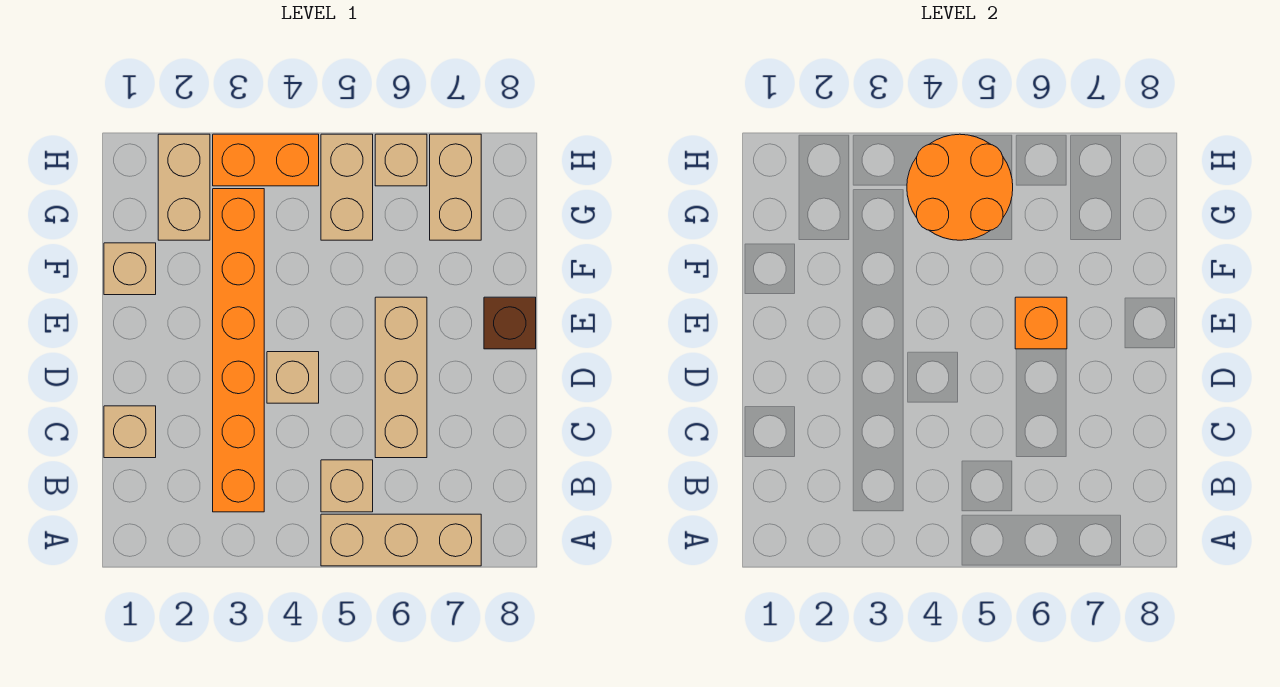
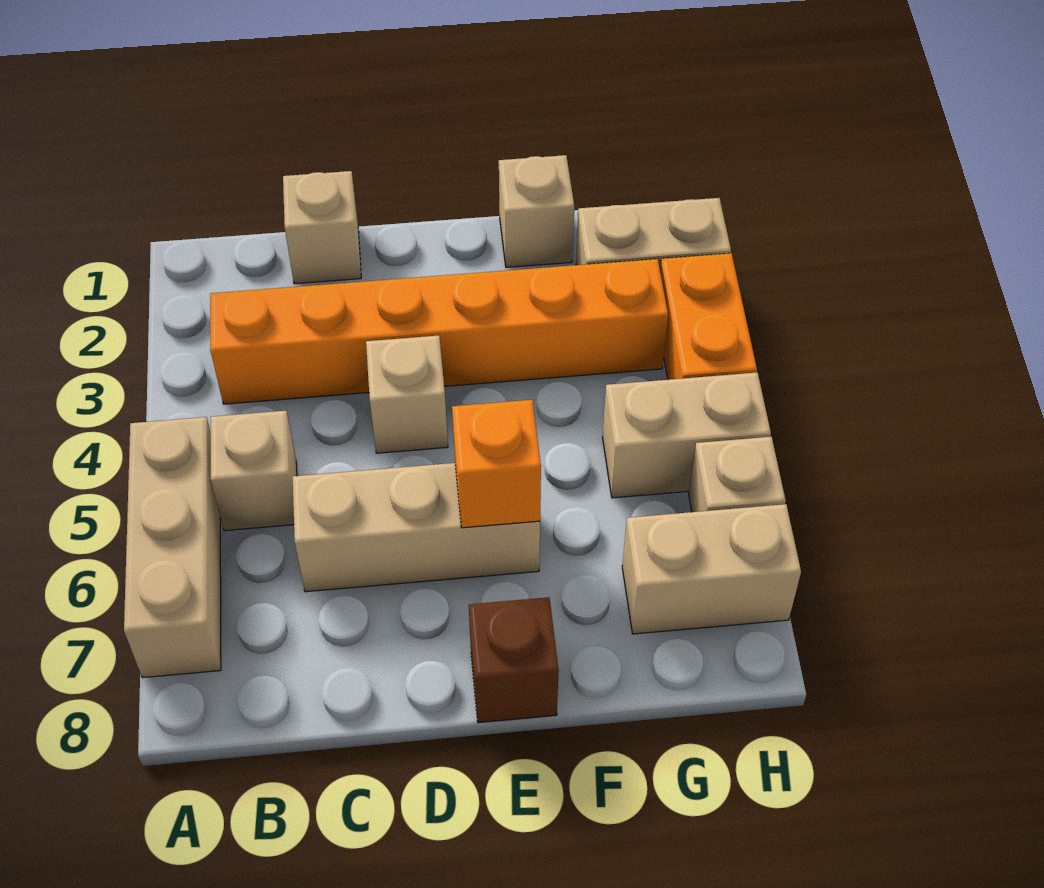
orange 2x2 round brick [907,134,1013,240] -> none

